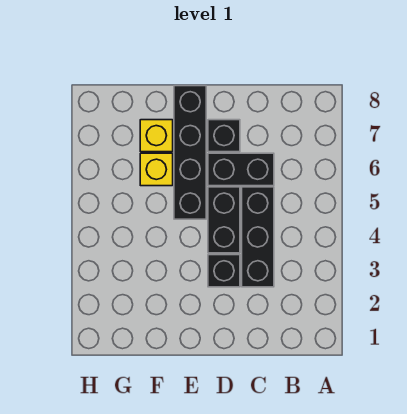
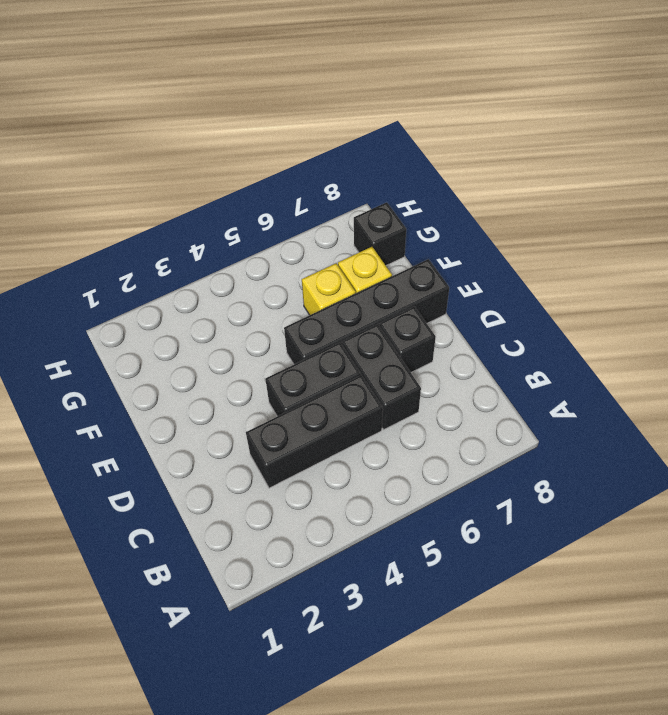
black 1x1 brick [208,255,240,287] -> black 1x1 brick moved to [354,202,406,265]

